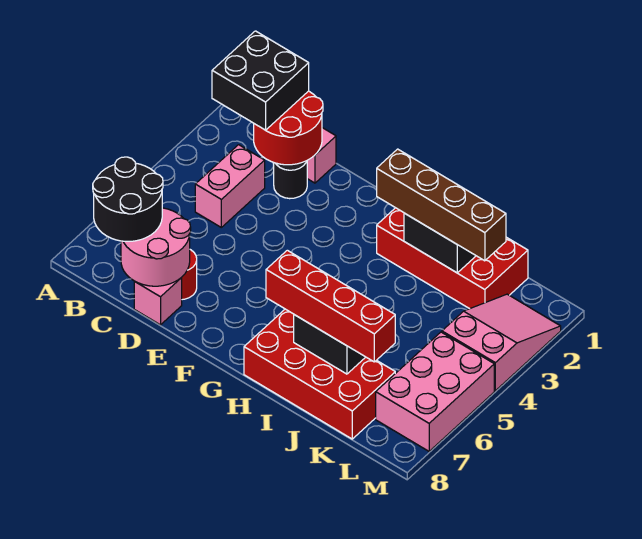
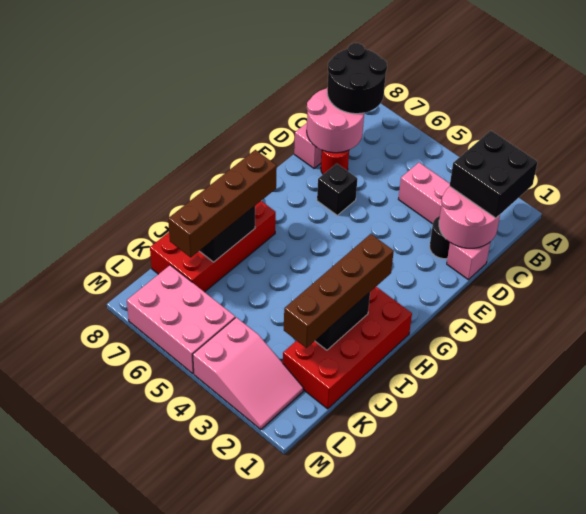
red 2x2 round brick [254,91,323,165] -> pink 2x2 round brick [439,187,500,248]
none -> black 1x1 brick [317,164,357,215]
red 1x4 brick [266,250,395,362] -> brown 1x4 brick [168,150,277,257]

